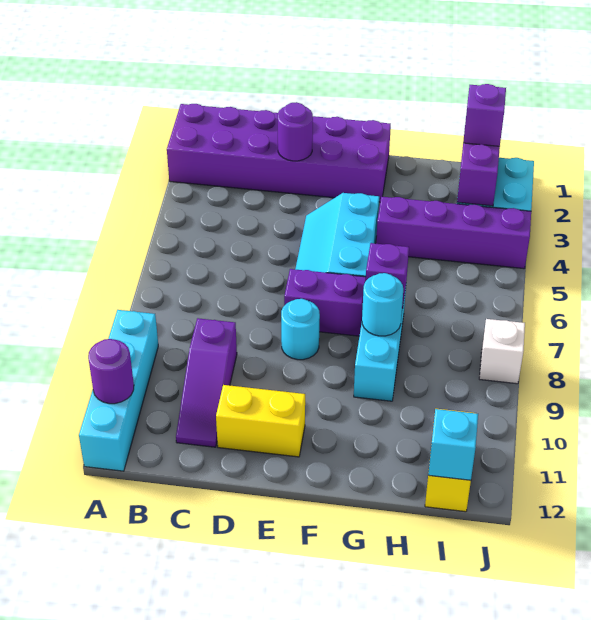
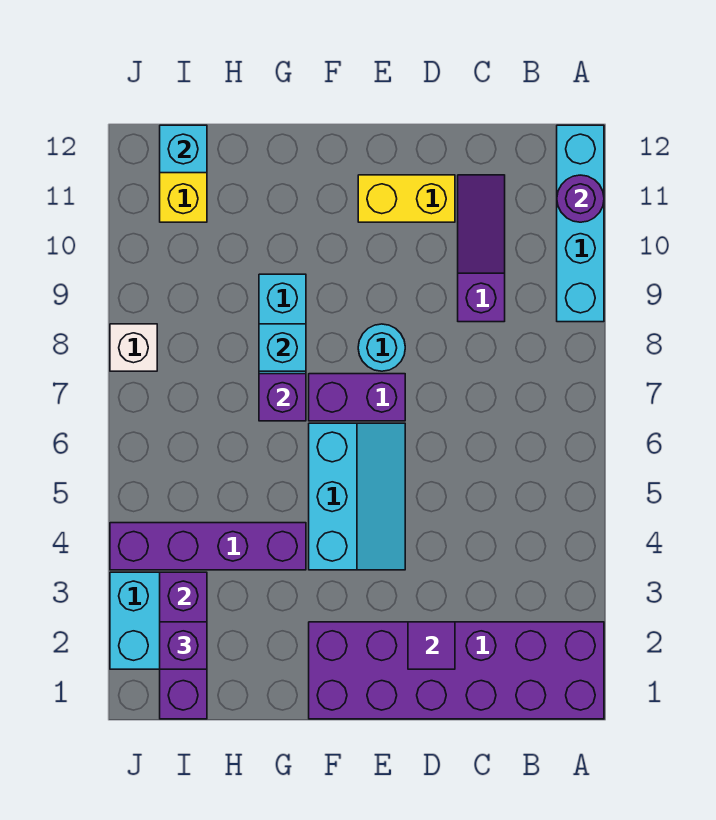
purple 1x1 round brick [278,102,313,161] -> purple 1x1 tile [408,622,455,669]
cyan 1x1 round brick [362,273,403,336] -> cyan 1x1 brick [259,324,306,371]

